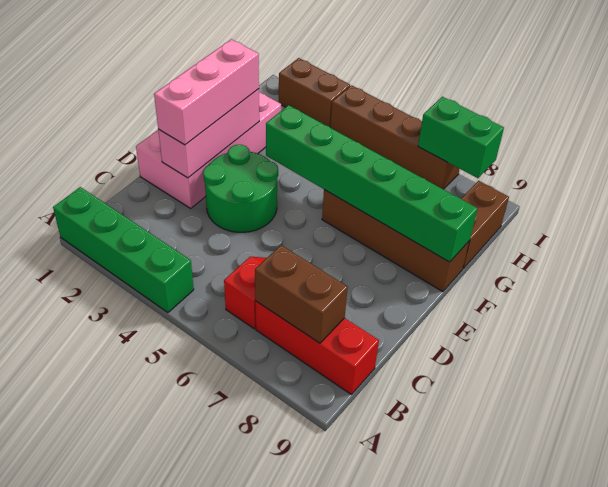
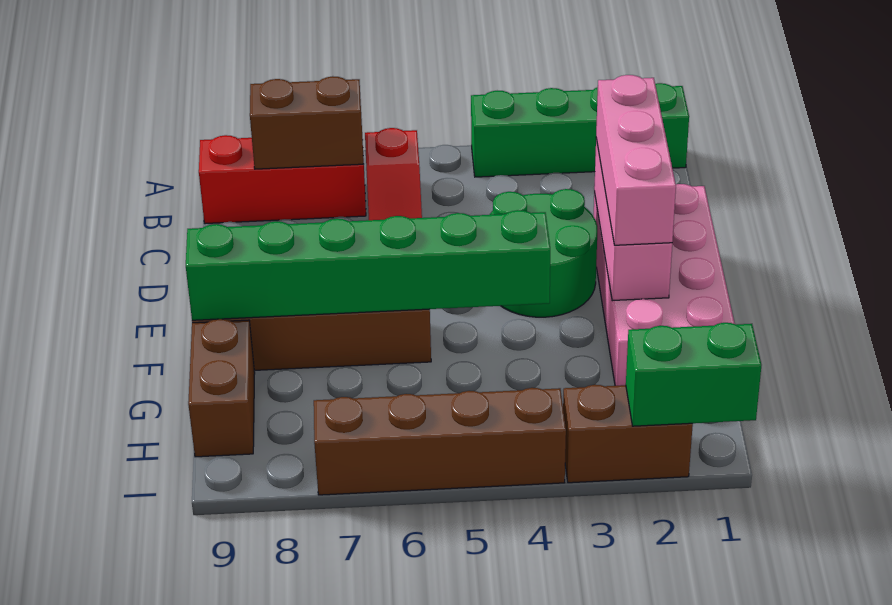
green 1x2 brick [418,97,504,178] -> green 1x2 brick moved to [626,323,761,426]

